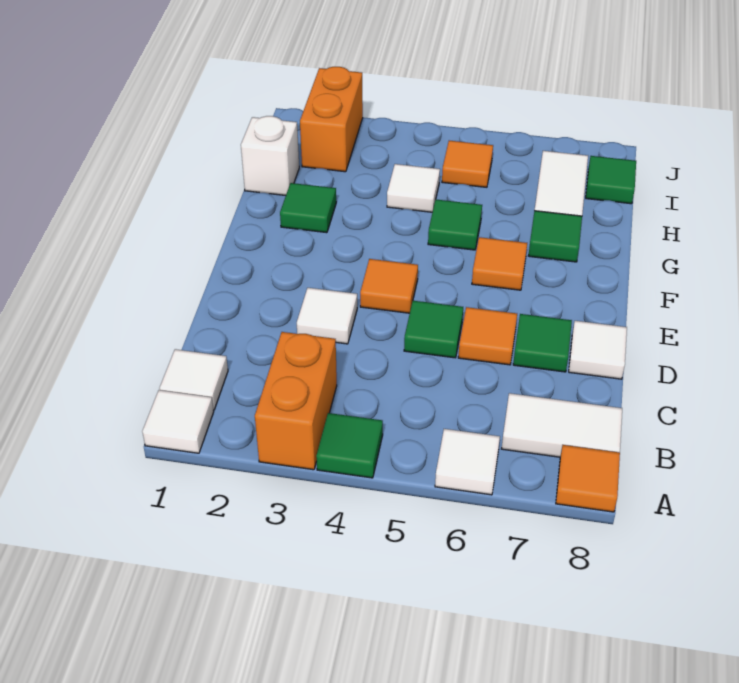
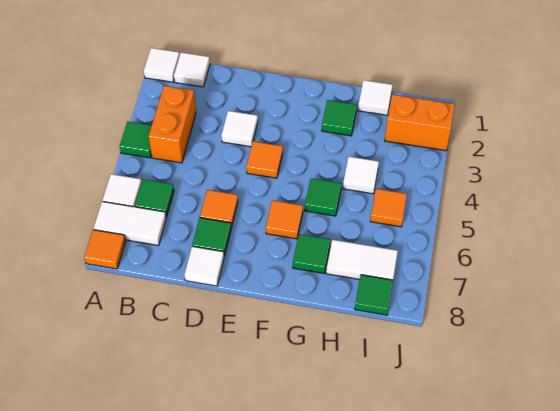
orange 1x2 brick [255,332,337,470] -> orange 1x2 brick turned to [149,86,196,163]
white 1x2 tile [502,393,622,457] -> white 1x2 tile turned to [94,201,166,245]
green 1x1 tile [404,301,463,358] -> green 1x1 tile moved to [135,179,174,217]
white 1x1 brick [241,116,299,196] -> white 1x1 tile [358,80,393,115]

